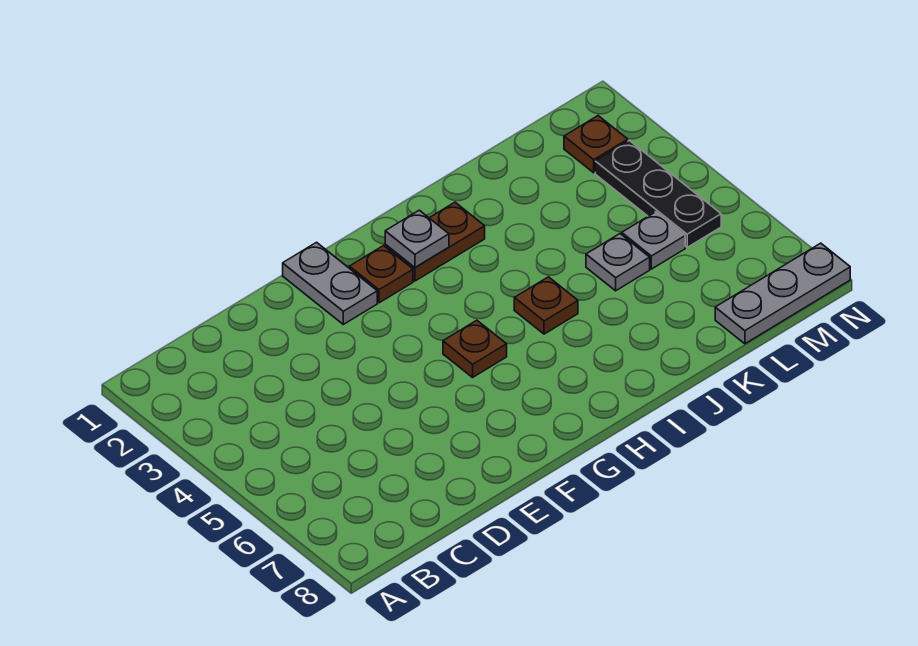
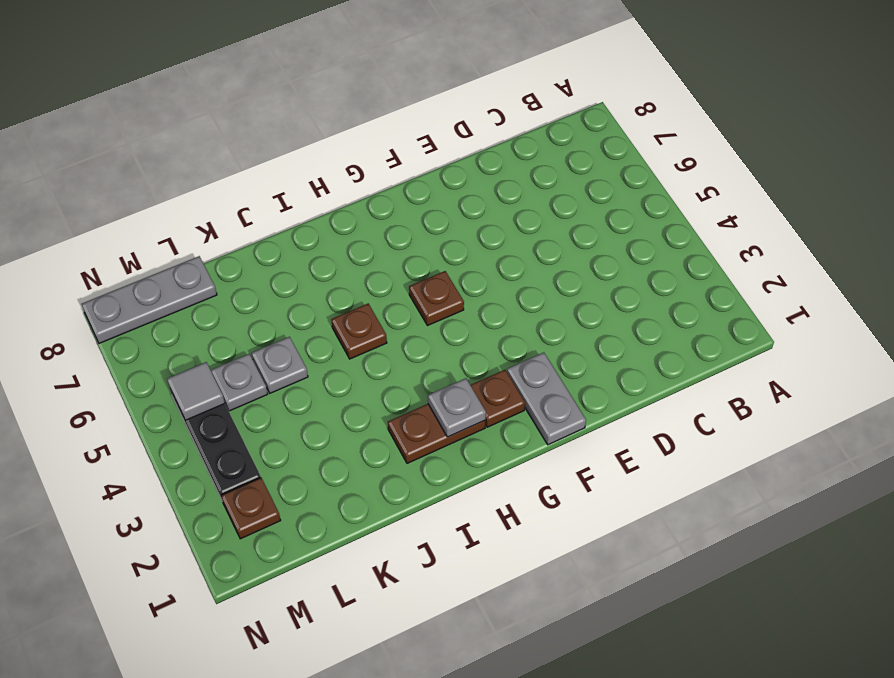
none -> grey 1x1 tile [167,362,225,420]

